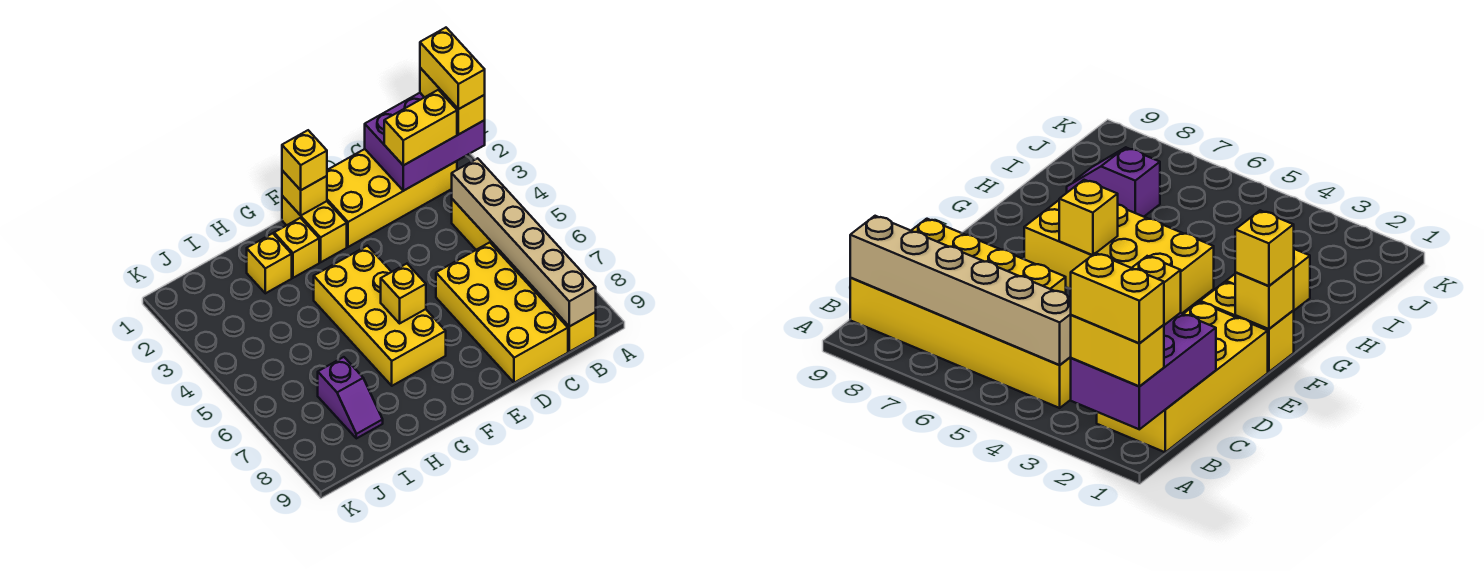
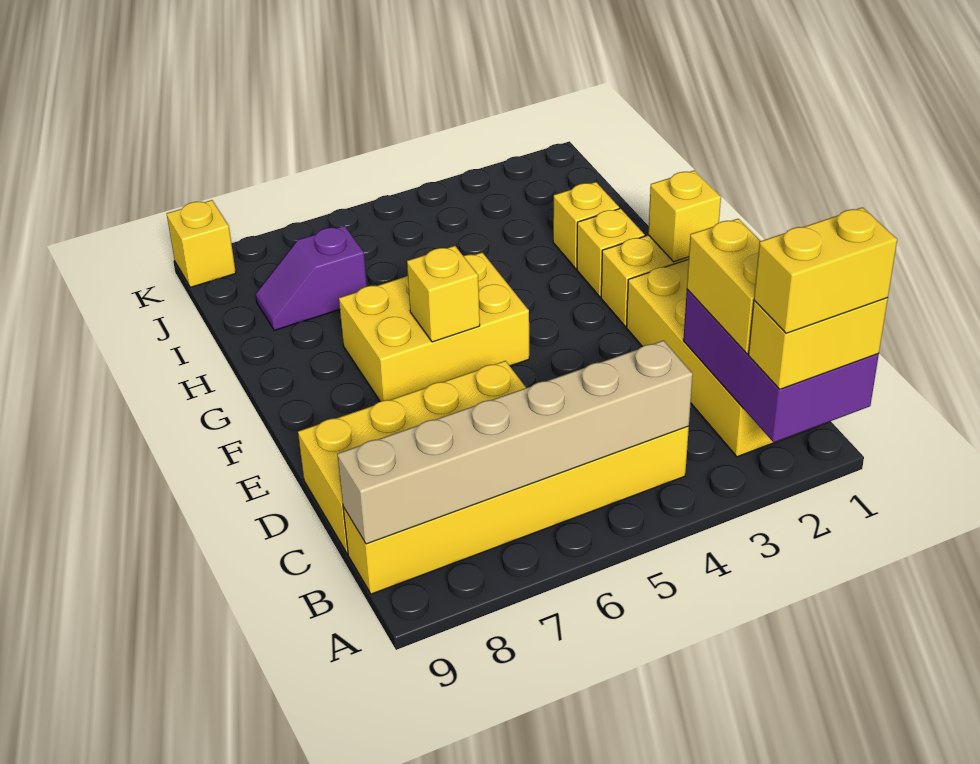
yellow 1x1 brick [282,130,327,190] -> yellow 1x1 brick moved to [167,200,236,287]
yellow 2x4 brick [314,246,446,386] -> yellow 2x3 brick [339,252,529,401]

